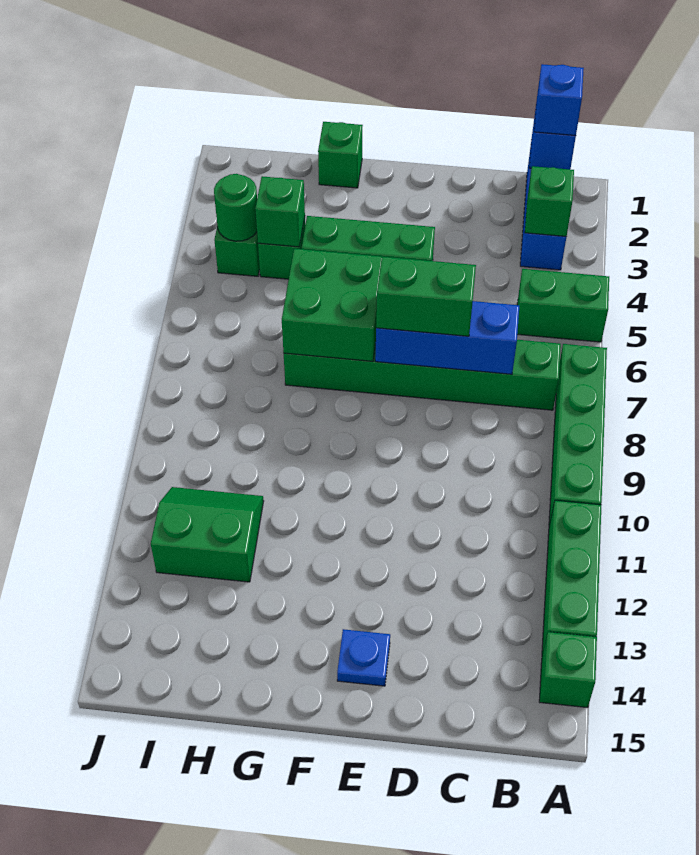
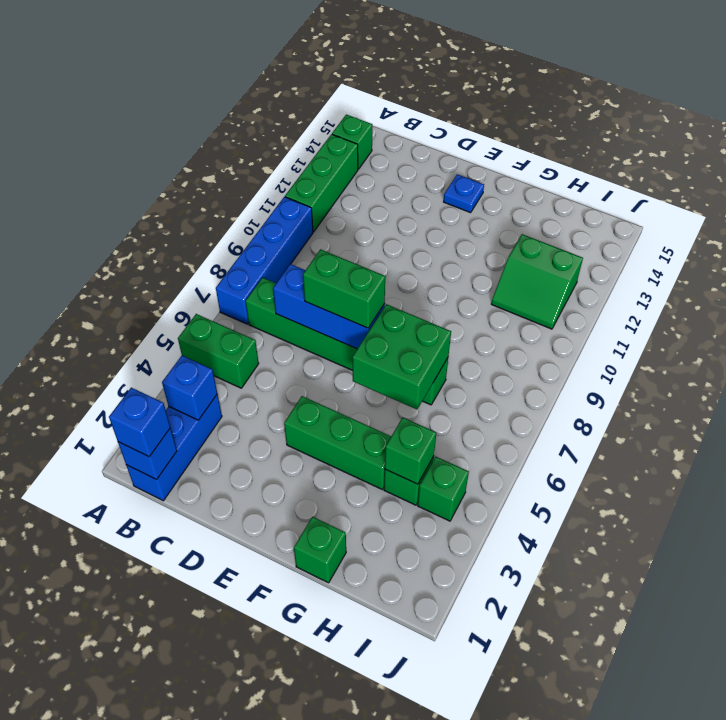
green 1x4 brick [549,344,607,526] -> blue 1x4 brick [216,197,313,324]
green 1x1 brick [525,166,574,237] -> blue 1x1 brick [162,356,217,420]
green 1x1 round brick [214,174,257,241] -> none

